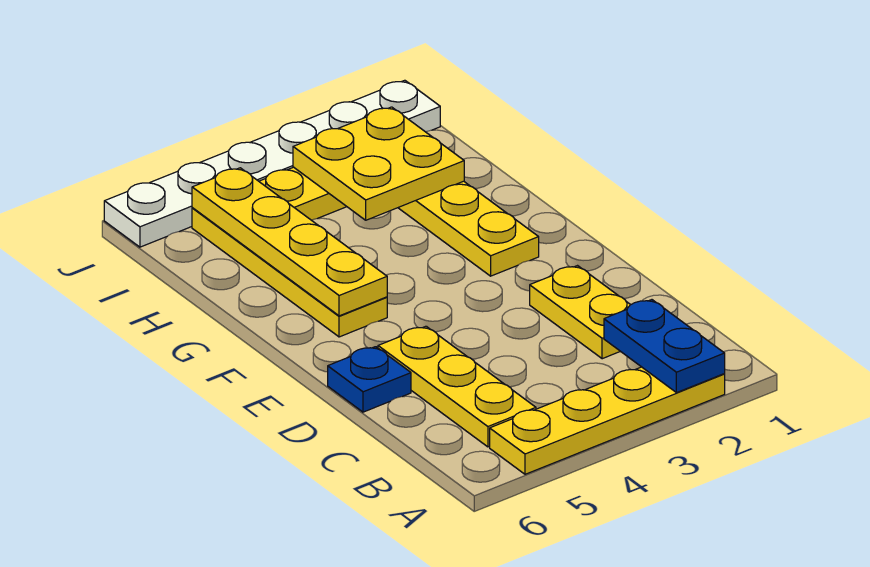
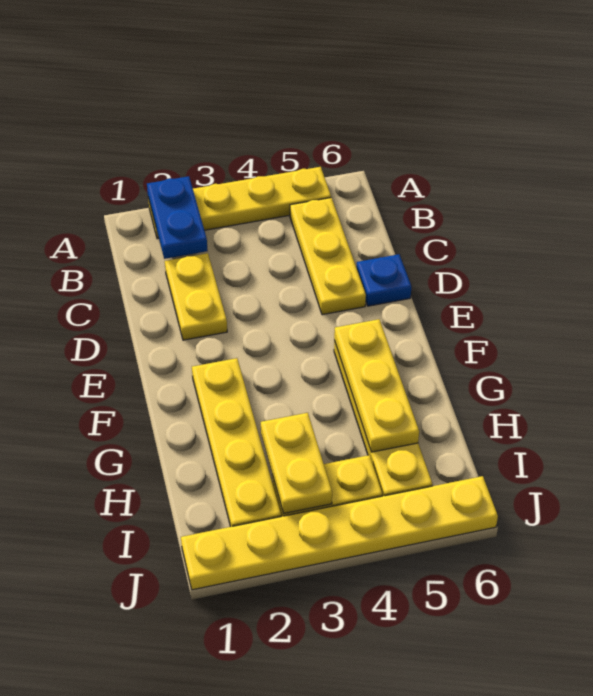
yellow 1x4 plate [192,168,387,316] -> yellow 1x3 plate [334,319,419,452]
yellow 2x2 plate [293,107,464,220] -> yellow 1x2 plate [261,413,332,513]
white 1x6 plate [104,80,440,247] -> yellow 1x6 plate [181,476,498,590]

